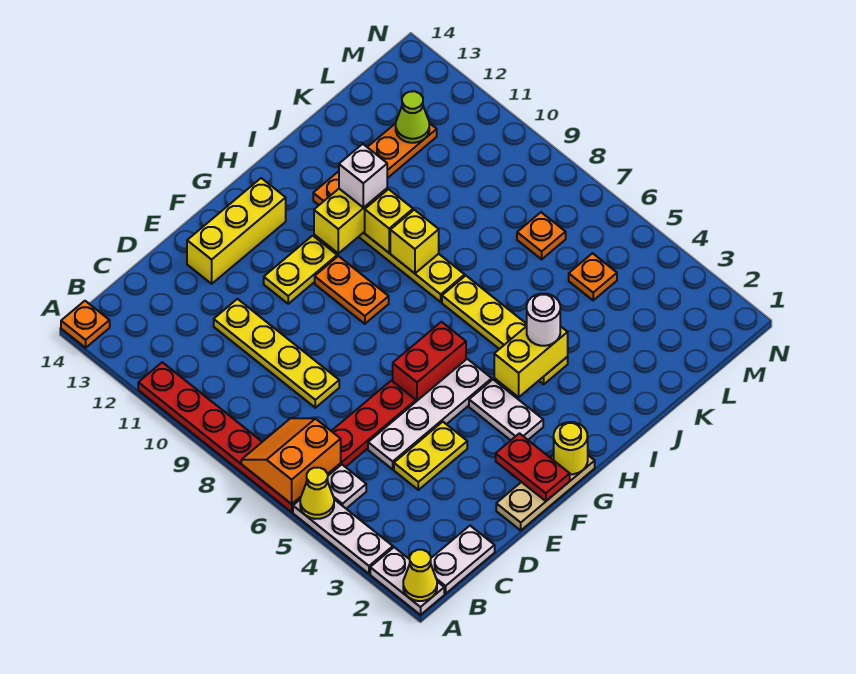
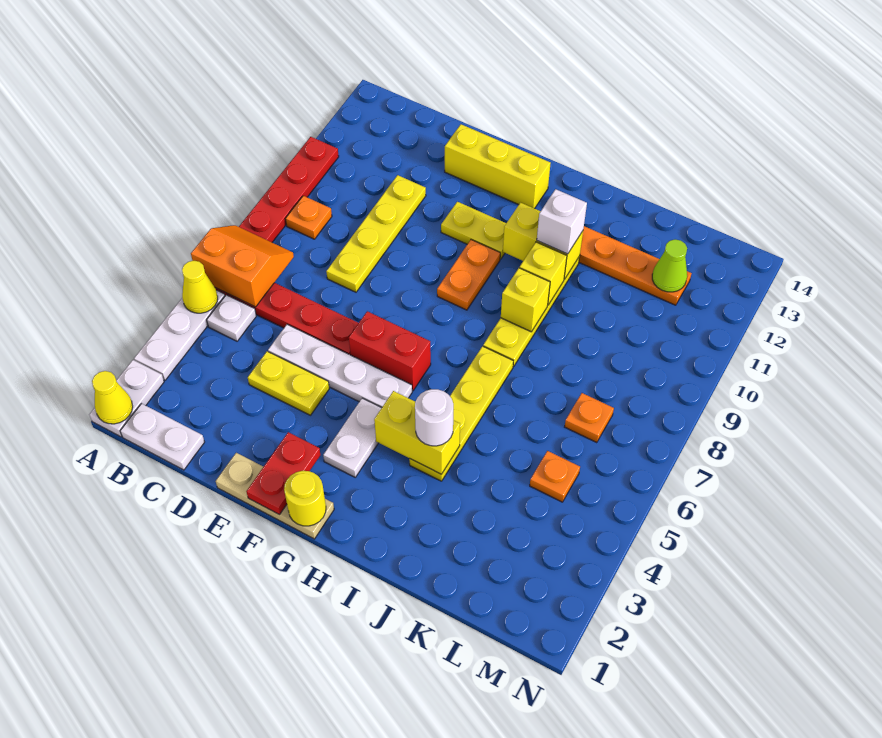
orange 1x1 plate [61,301,110,348] -> orange 1x1 plate moved to [286,196,332,239]

